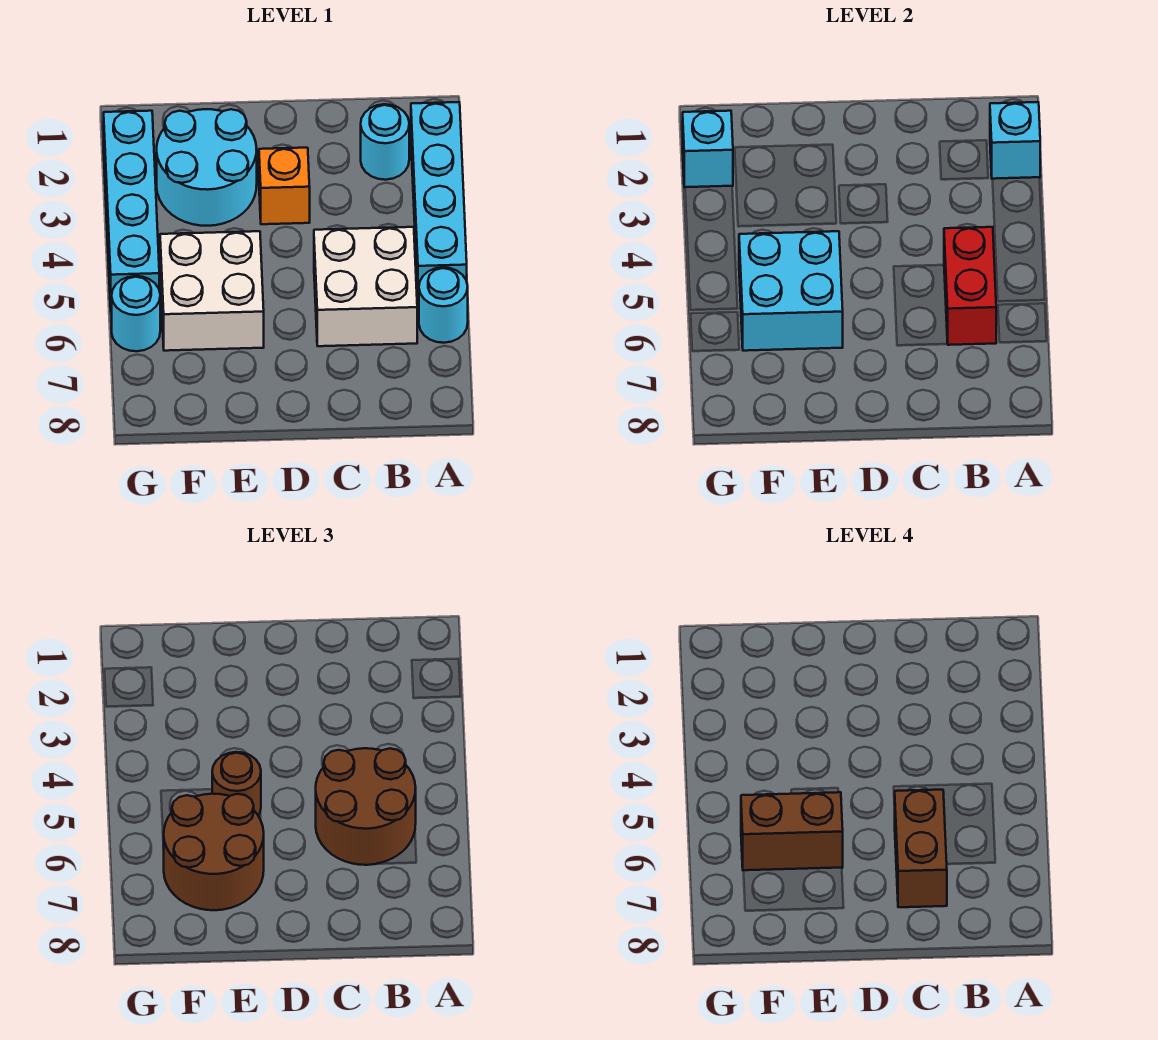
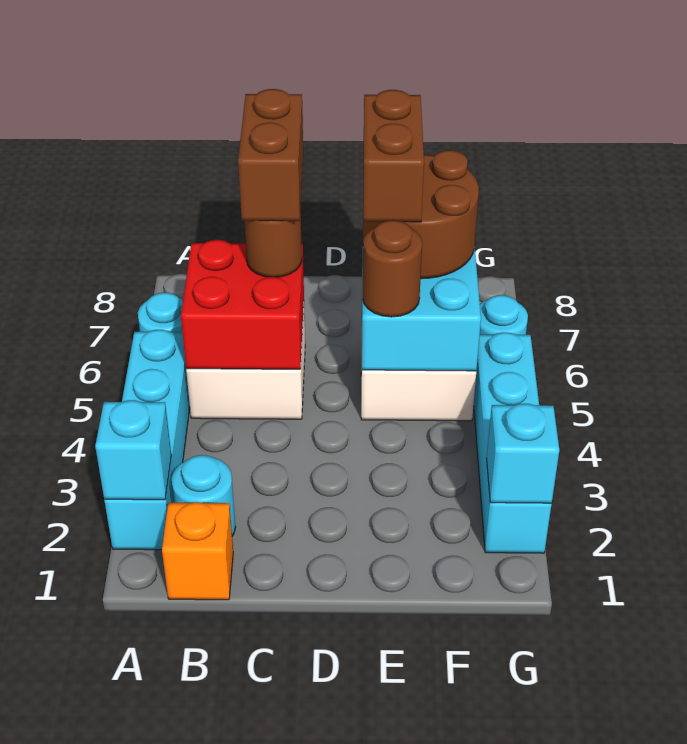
red 1x2 brick [944,227,996,345] -> red 2x2 brick [181,240,304,369]
brown 2x2 round brick [316,748,416,865] -> brown 1x1 round brick [244,205,302,277]
orange 1x1 brick [259,148,310,224] -> orange 1x1 brick moved to [162,502,233,600]
cyan 2x2 round brick [157,109,257,226] -> none
brown 1x2 brick [741,792,843,870] -> brown 1x2 brick turned to [363,90,424,222]

